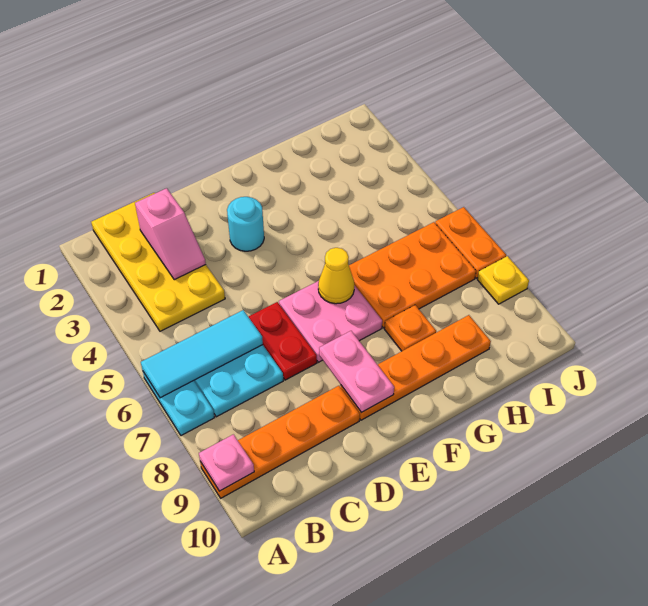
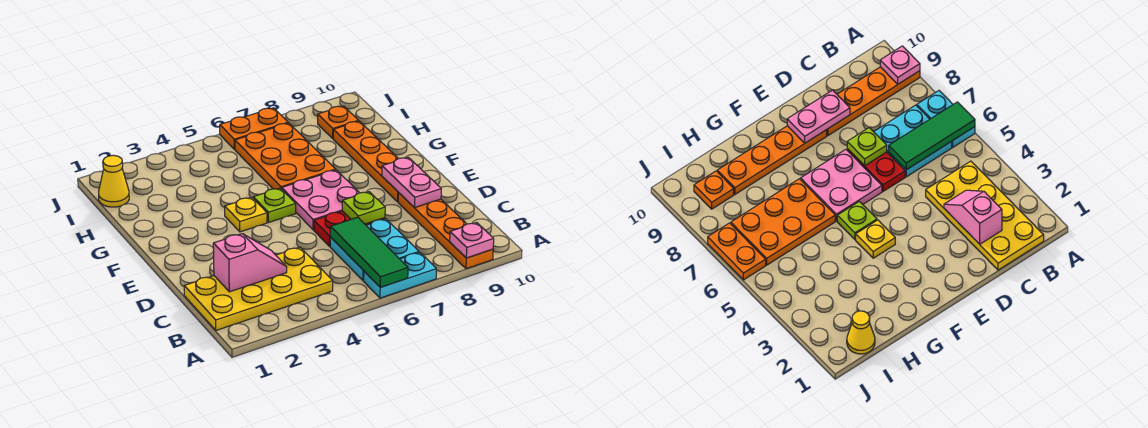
cyan 1x3 tile [141,310,263,398] -> green 1x3 tile [330,217,408,287]
none -> lime 1x1 plate [342,192,385,224]
cyan 1x1 round brick [227,197,264,251] -> none
pink 1x2 plate [319,331,394,413] -> pink 1x2 plate turned to [382,157,441,208]
none -> lime 1x1 plate [253,188,296,223]
yellow 1x1 cone [318,248,354,304] -> yellow 1x1 cone moved to [99,155,129,207]
orange 1x1 plate [384,305,436,351] -> orange 1x1 plate moved to [318,106,359,138]
yellow 1x1 plate [477,256,529,304] -> yellow 1x1 plate moved to [225,197,267,232]

